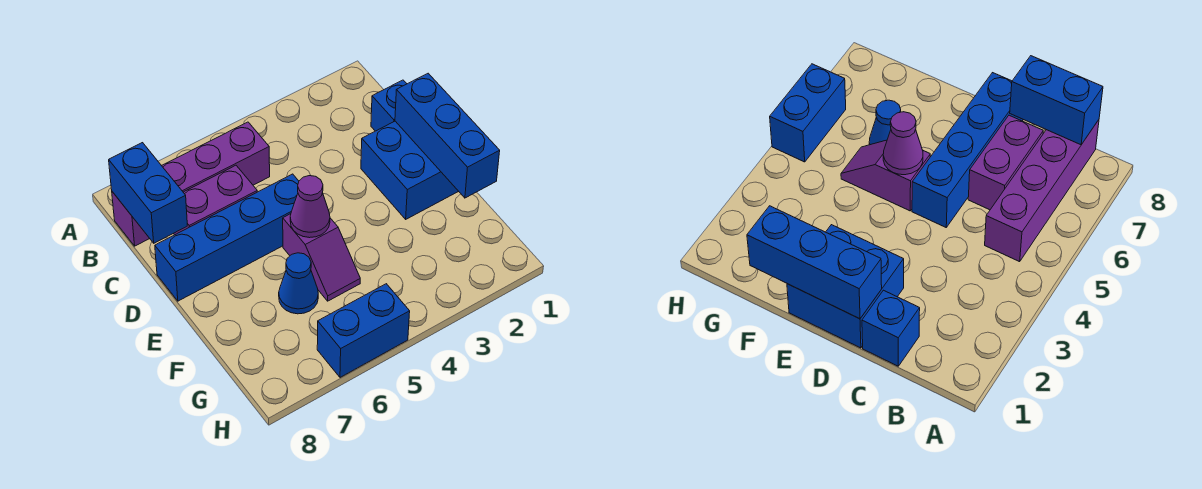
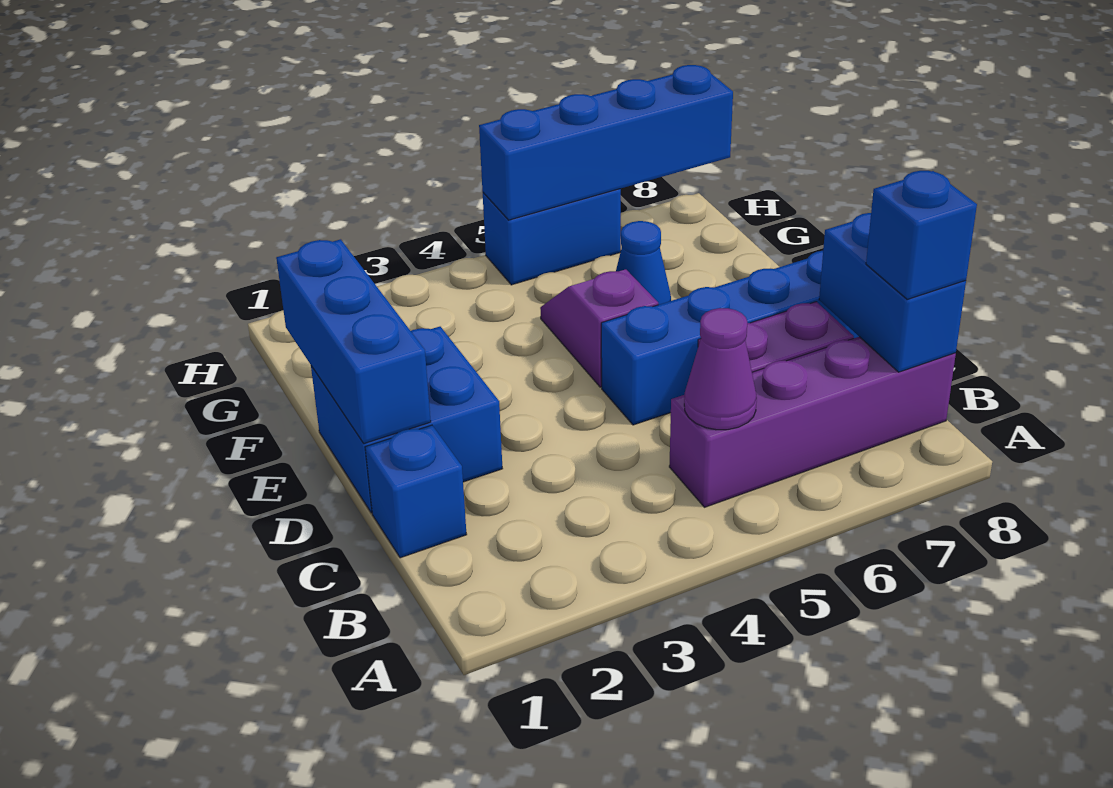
none -> blue 1x1 brick [866,171,977,299]
purple 1x1 cone [290,176,330,238] -> purple 1x1 cone moved to [684,308,757,430]
none -> blue 1x4 brick [479,65,733,220]

